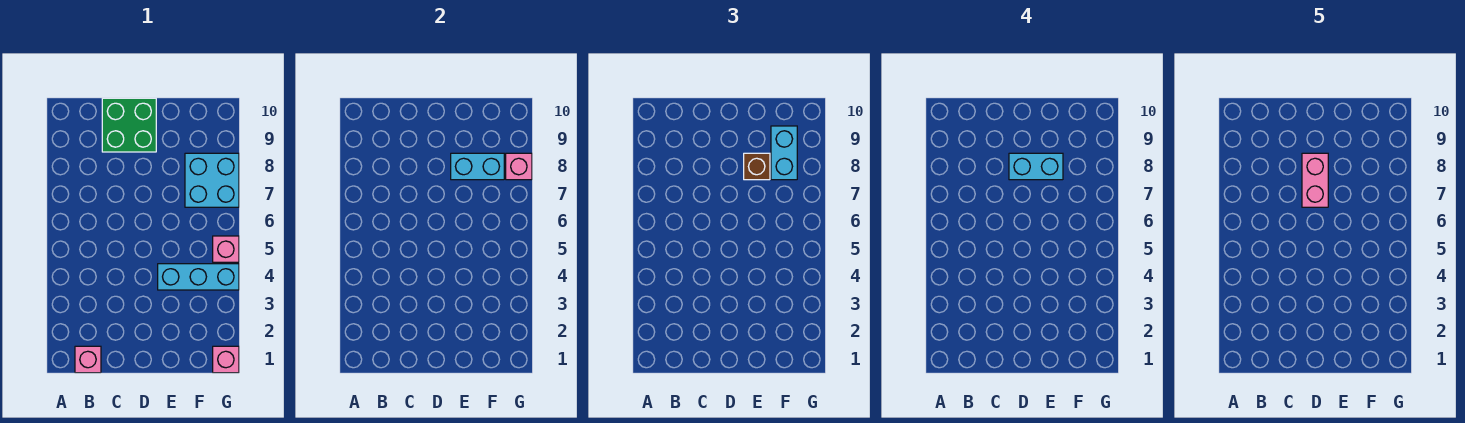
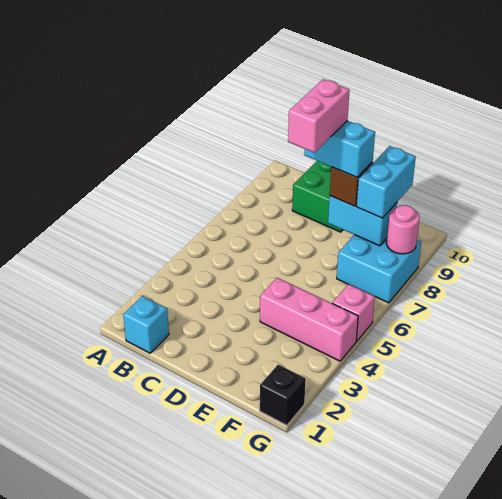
pink 1x1 brick [75,346,101,373] -> cyan 1x1 brick [123,296,169,353]
cyan 1x3 brick [158,264,239,290] -> pink 1x3 brick [260,278,358,361]
pink 1x1 brick [213,346,239,373] -> black 1x1 brick [260,365,306,425]
pink 1x1 brick [506,153,532,180] -> pink 1x1 round brick [387,205,419,254]

